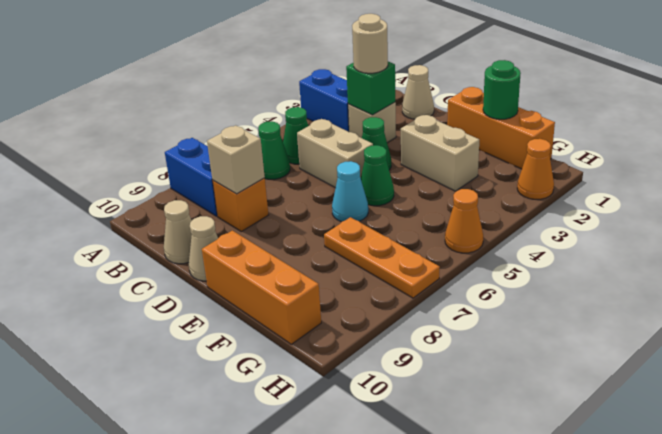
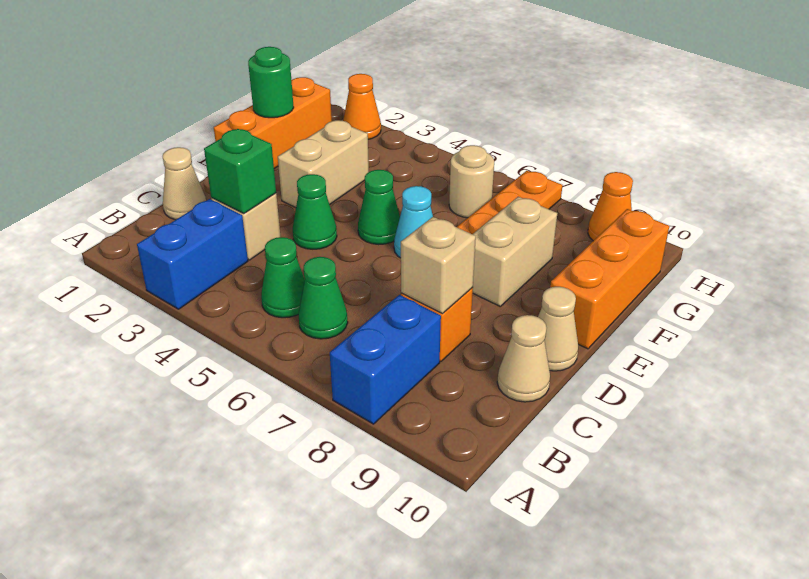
tan 1x1 round brick [352,14,388,73] -> tan 1x1 round brick moved to [449,145,494,218]
tan 1x2 brick [297,119,373,188] -> tan 1x2 brick moved to [473,197,557,307]
orange 1x1 cone [445,189,483,253] -> orange 1x1 cone moved to [588,172,633,241]

